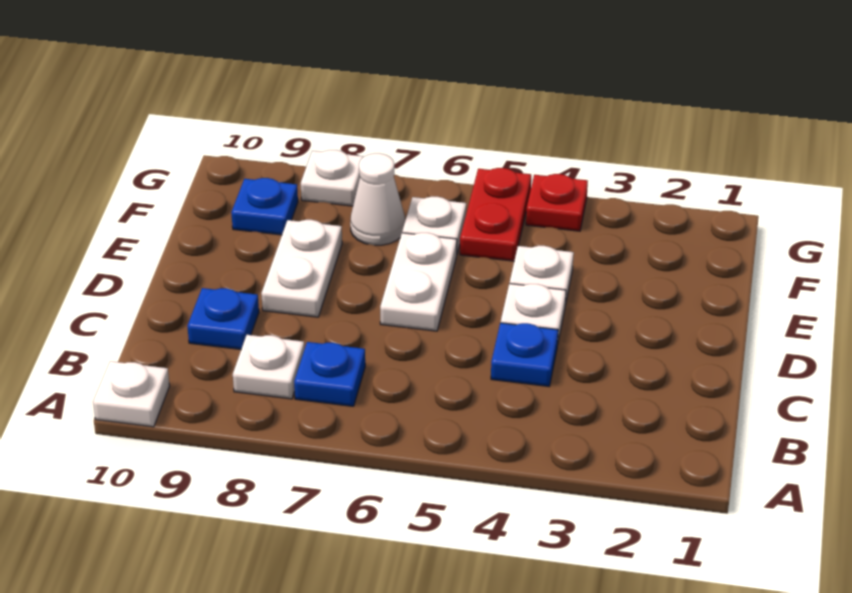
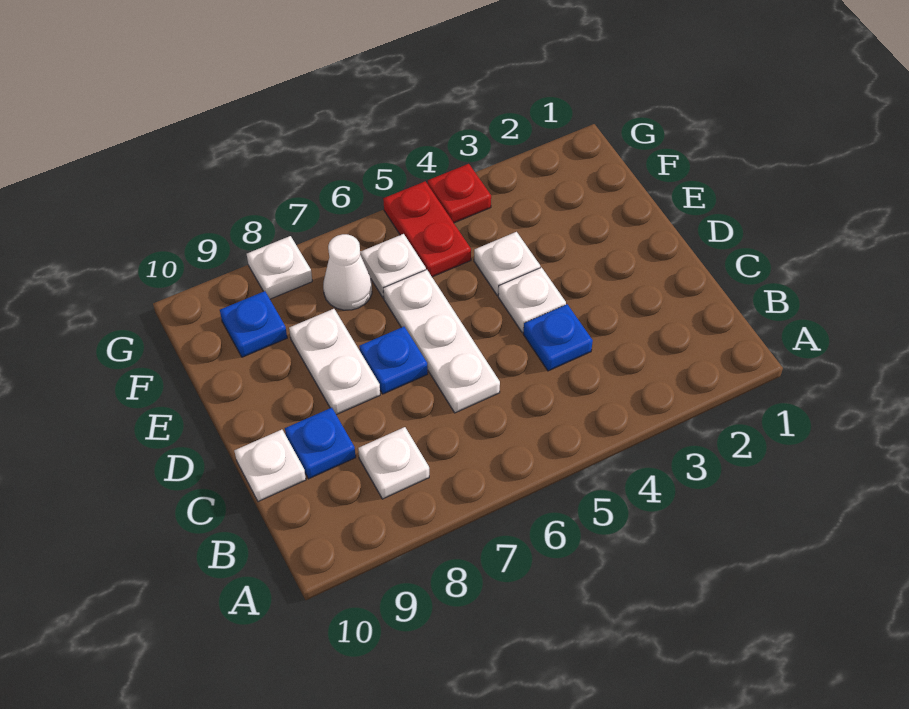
white 1x1 plate [93,361,170,427] -> white 1x1 plate moved to [234,430,306,502]
blue 1x1 plate [294,342,365,406] -> blue 1x1 plate moved to [359,327,428,394]
white 1x2 plate [380,233,457,331] -> white 1x3 plate [383,270,500,413]

